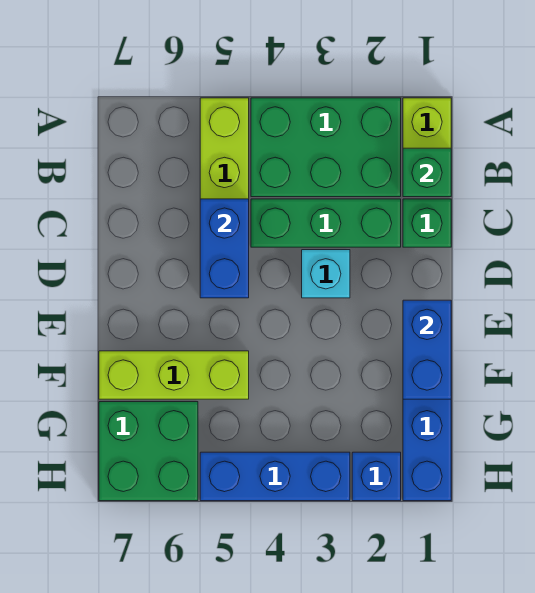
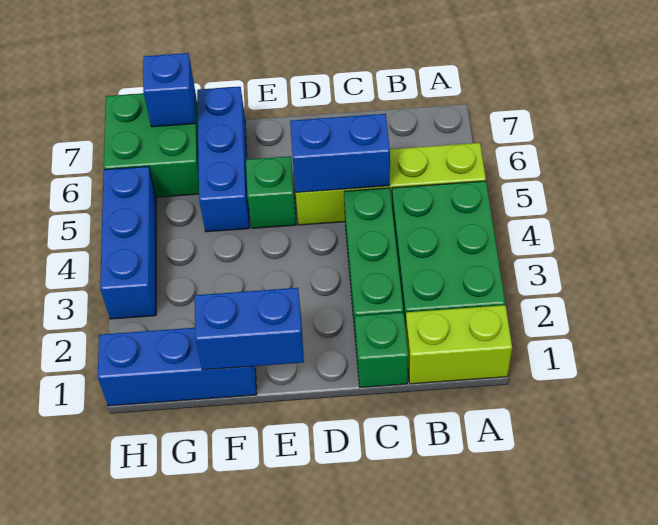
green 1x1 brick [403,148,451,197] -> green 1x1 brick moved to [246,156,296,228]
cyan 1x1 brick [302,250,350,298] -> none
lime 1x3 brick [99,351,249,399] -> blue 1x3 brick [197,87,250,232]
blue 1x1 brick [352,452,401,501] -> blue 1x1 brick moved to [143,53,195,127]

